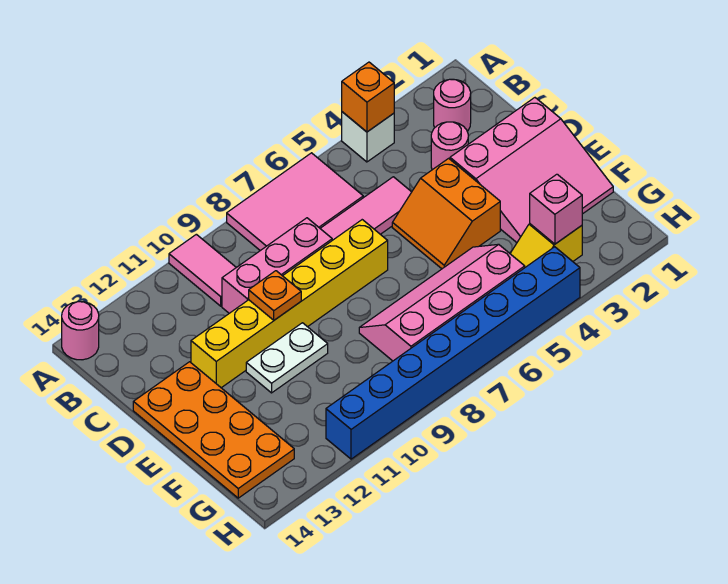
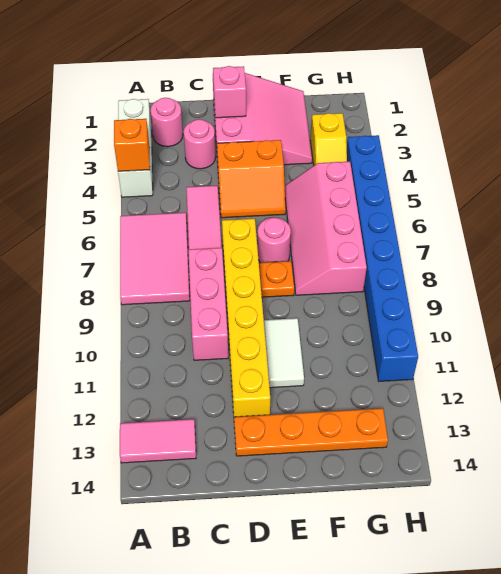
white 1x1 brick [342,112,394,162] -> white 1x3 brick [118,99,153,197]
pink 1x2 tile [169,234,236,306] -> pink 1x2 tile moved to [120,419,196,463]
pink 1x1 round brick [62,302,99,360] -> pink 1x1 round brick moved to [258,218,291,263]
orange 1x1 plate [249,271,301,320] -> orange 1x1 plate moved to [259,261,294,297]
orange 2x4 plate [133,362,294,498] -> orange 1x4 plate [234,408,388,456]
white 1x2 plate [246,323,328,393] -> white 1x2 tile [264,318,304,388]
pink 1x1 brick [530,174,582,244] -> pink 1x1 brick moved to [213,66,246,118]

